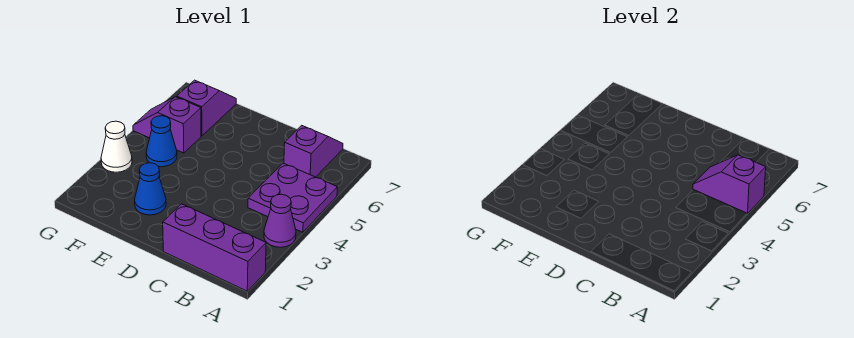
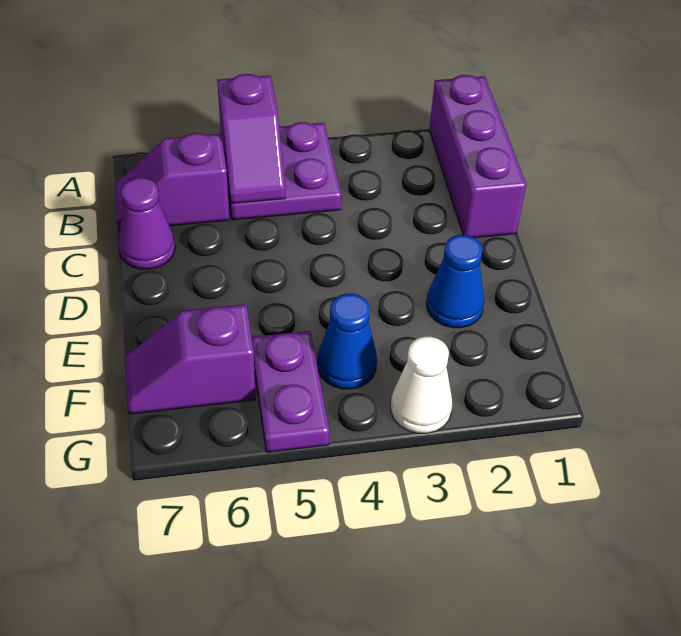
purple 1x1 cone [264,194,296,247] -> purple 1x1 cone moved to [118,178,175,269]
purple 1x2 slope [133,97,201,153] -> purple 1x2 plate [251,331,329,452]

